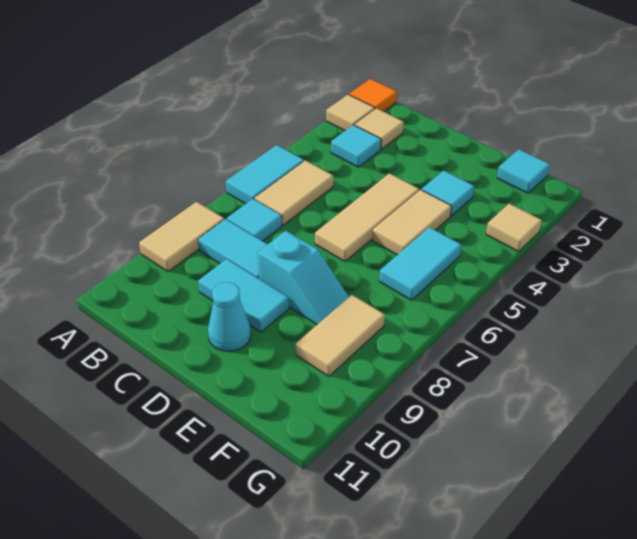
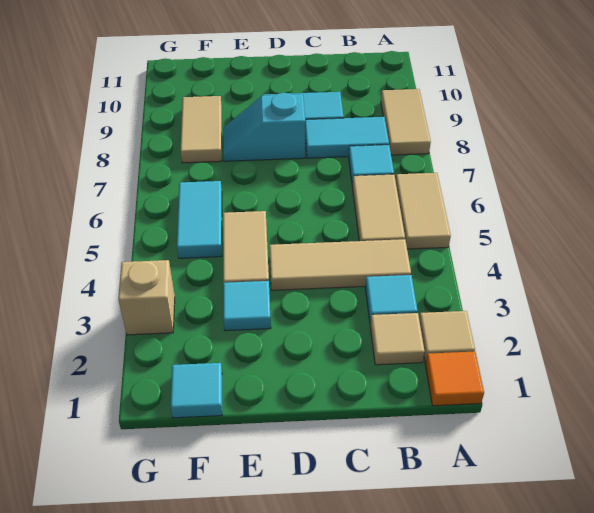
cyan 1x2 tile [226,145,304,204] -> tan 1x2 tile [396,173,451,249]
tan 1x3 tile [315,173,419,261] -> tan 1x3 tile turned to [270,239,411,290]
cyan 1x1 cone [208,282,251,351] -> none
tan 1x1 tile [486,204,542,251] -> tan 1x1 brick [118,260,175,335]

